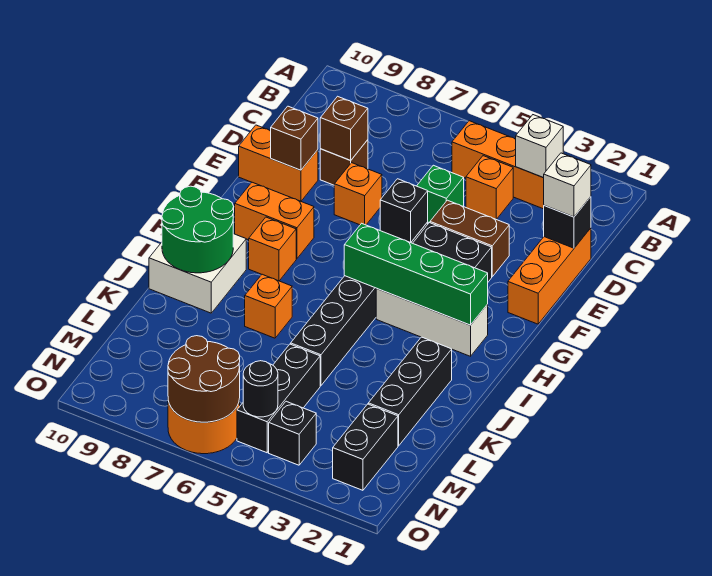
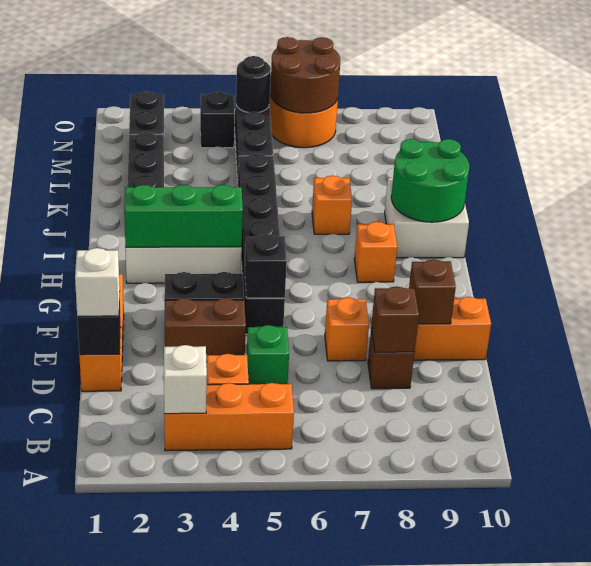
orange 1x2 brick [235,182,314,259] -> none
green 1x4 brick [344,223,488,325] -> green 1x3 brick [124,185,243,247]

